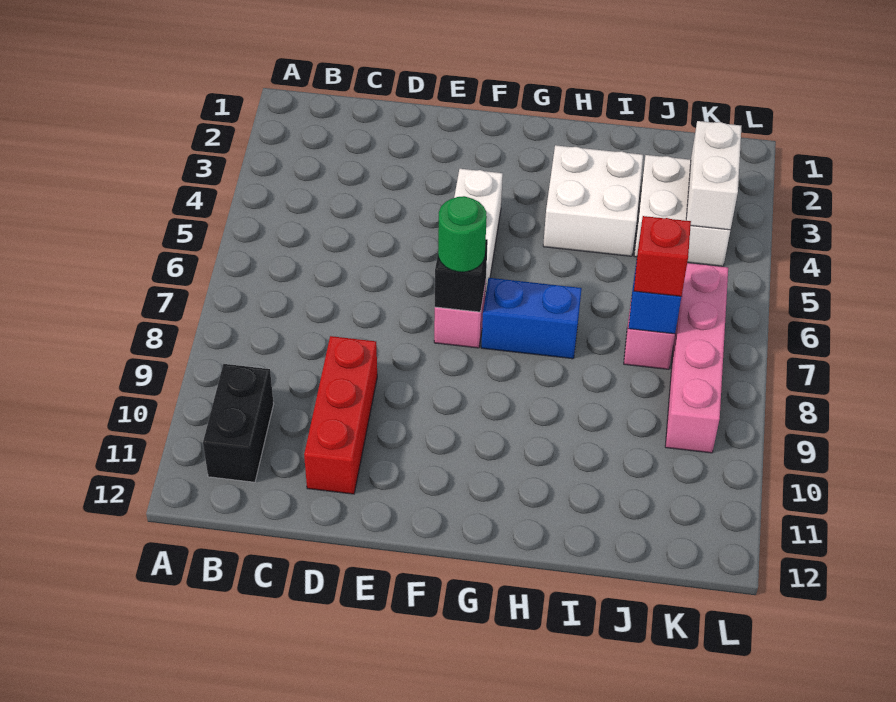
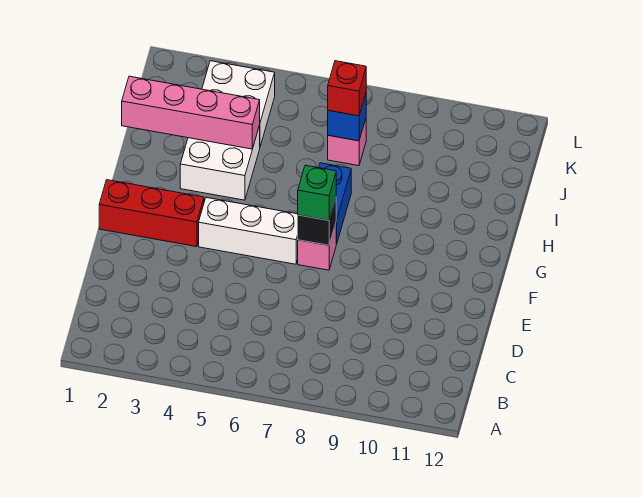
black 1x2 brick [203,364,274,482] -> none
red 1x3 brick [304,336,377,494] -> red 1x3 brick moved to [99,180,204,247]
green 1x1 round brick [438,196,487,272] -> green 1x1 brick [298,165,336,220]
white 1x2 brick [686,121,742,230] -> none
pink 1x4 brick [665,263,728,453] -> pink 1x4 brick moved to [122,76,260,149]

